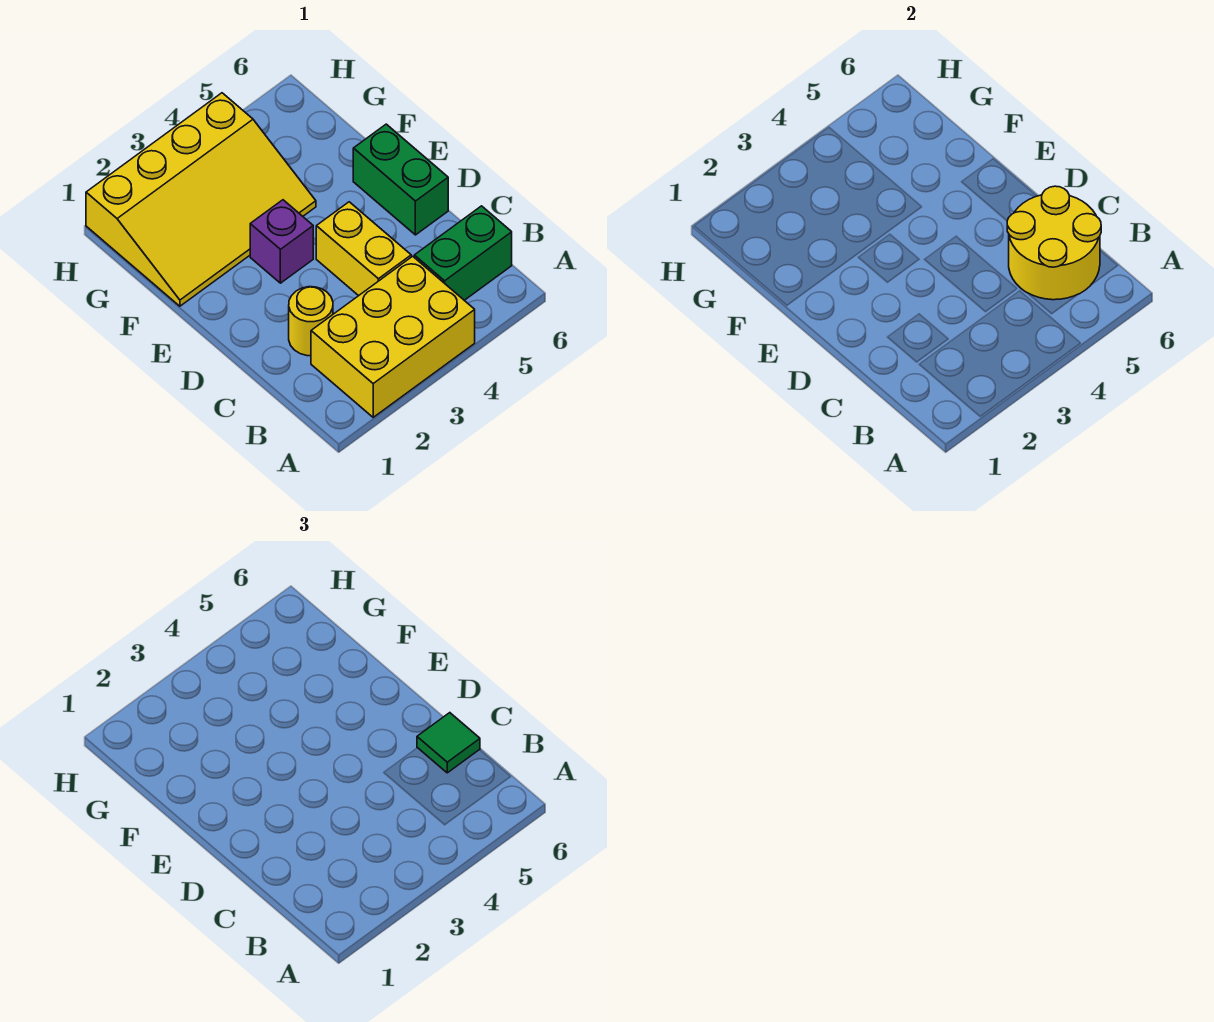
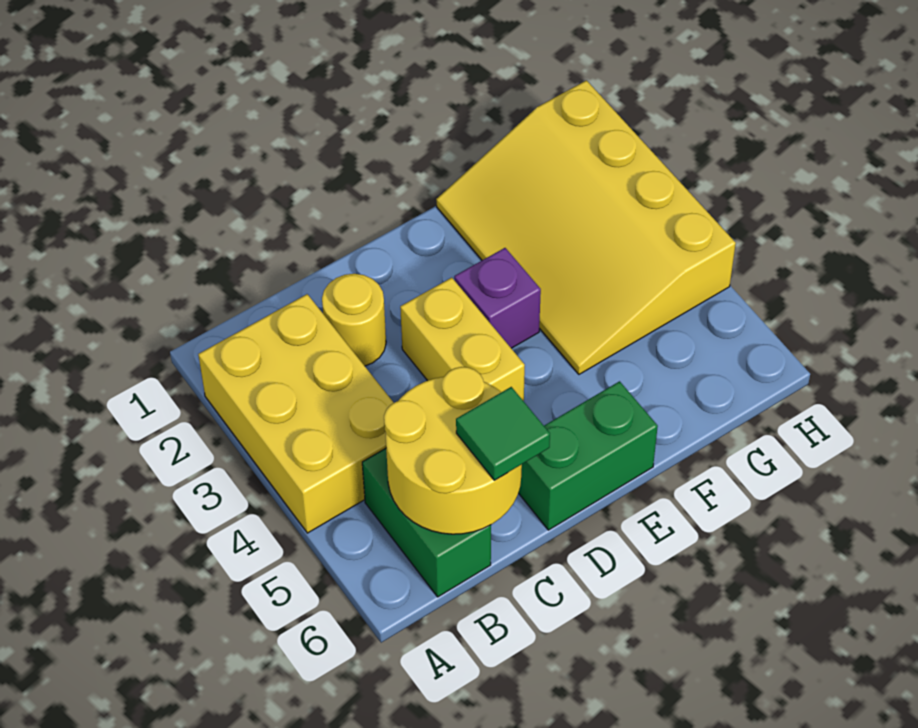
yellow 1x2 brick [316,202,411,296] -> yellow 1x2 brick turned to [400,278,525,401]

